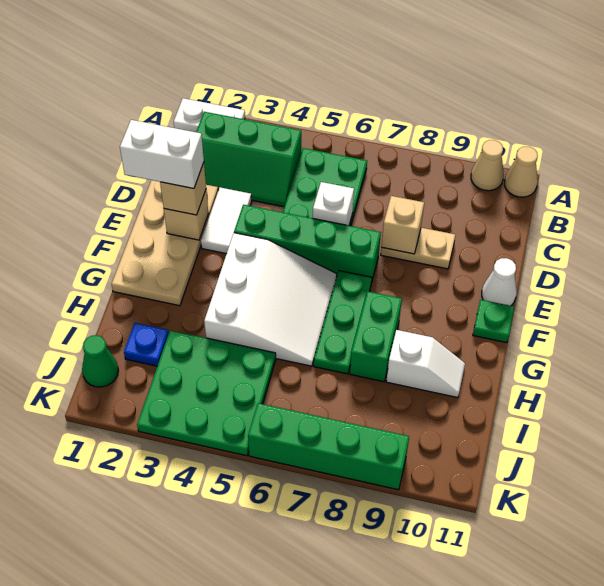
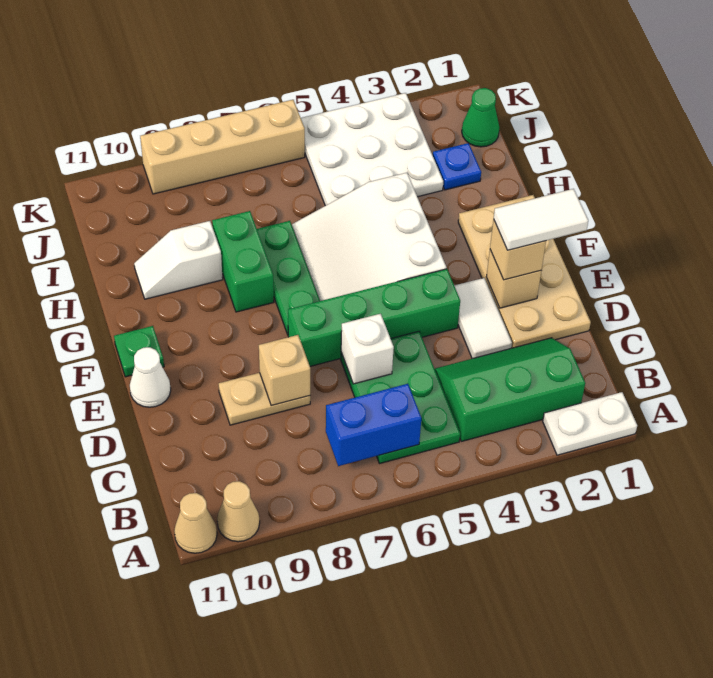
none -> blue 1x2 brick [326,384,421,466]
white 1x2 brick [120,120,204,189] -> white 1x2 tile [494,189,588,250]
green 3x3 plate [137,330,276,456] -> white 3x3 plate [301,93,443,206]
green 1x4 brick [248,403,409,490] -> tan 1x4 brick [140,100,305,194]

